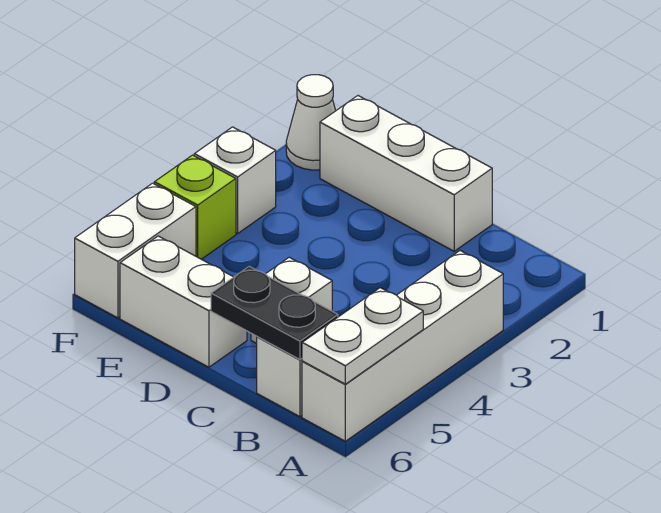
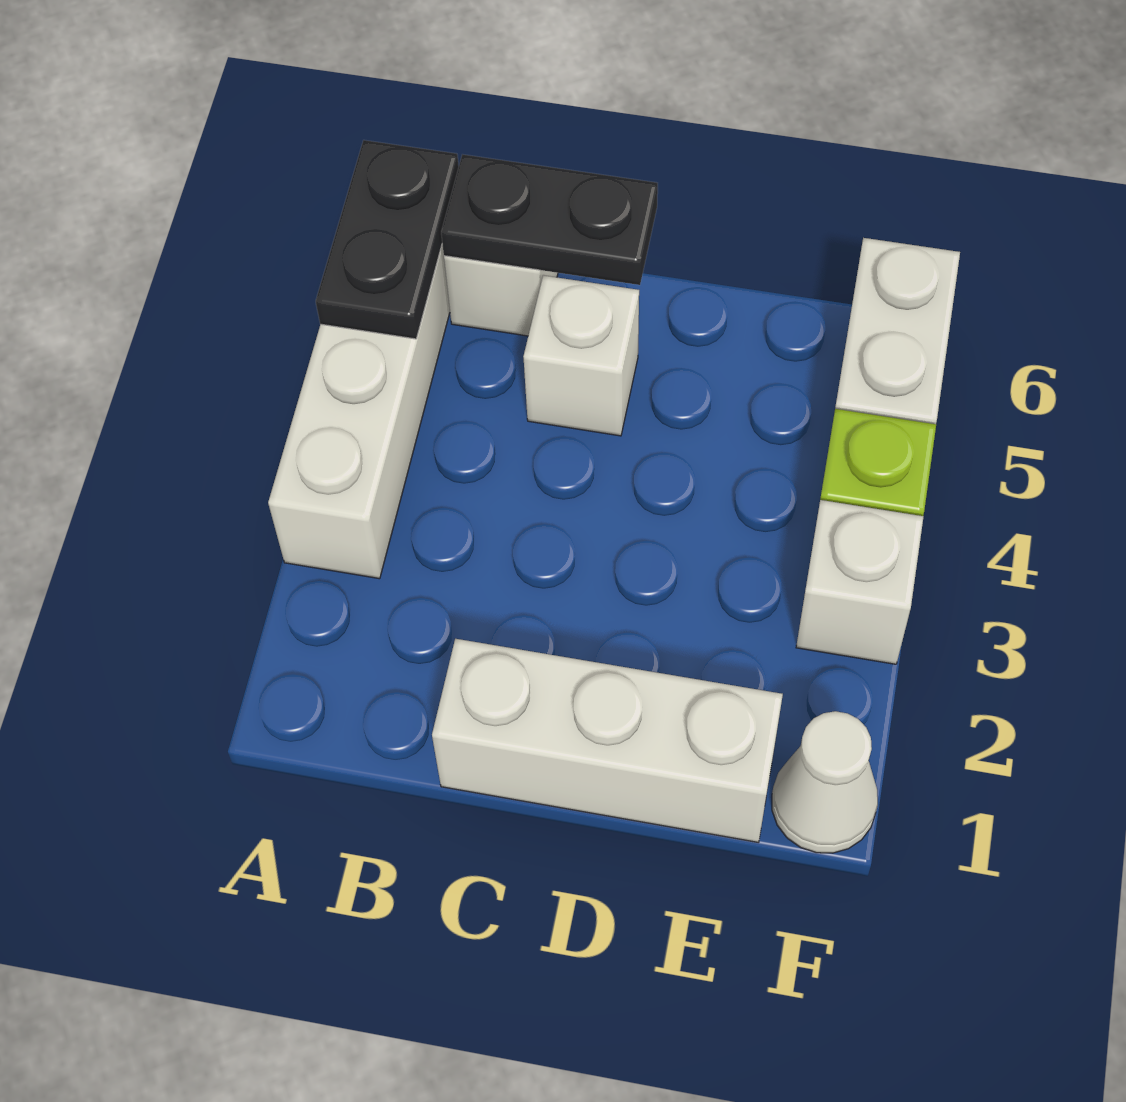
white 1x2 plate [302,288,423,384] -> black 1x2 plate [316,140,459,339]
white 1x2 brick [120,236,247,367] -> none

